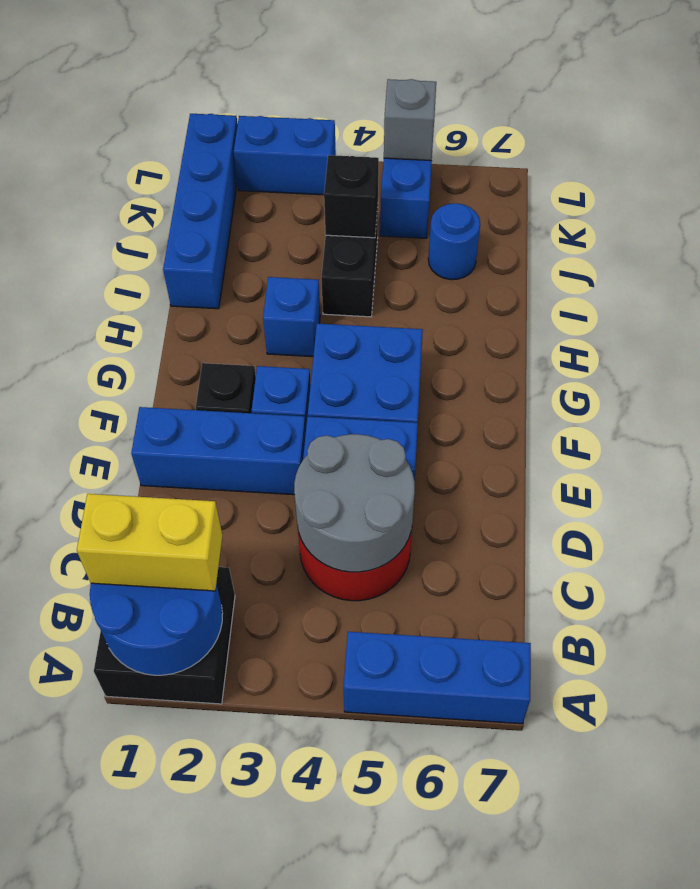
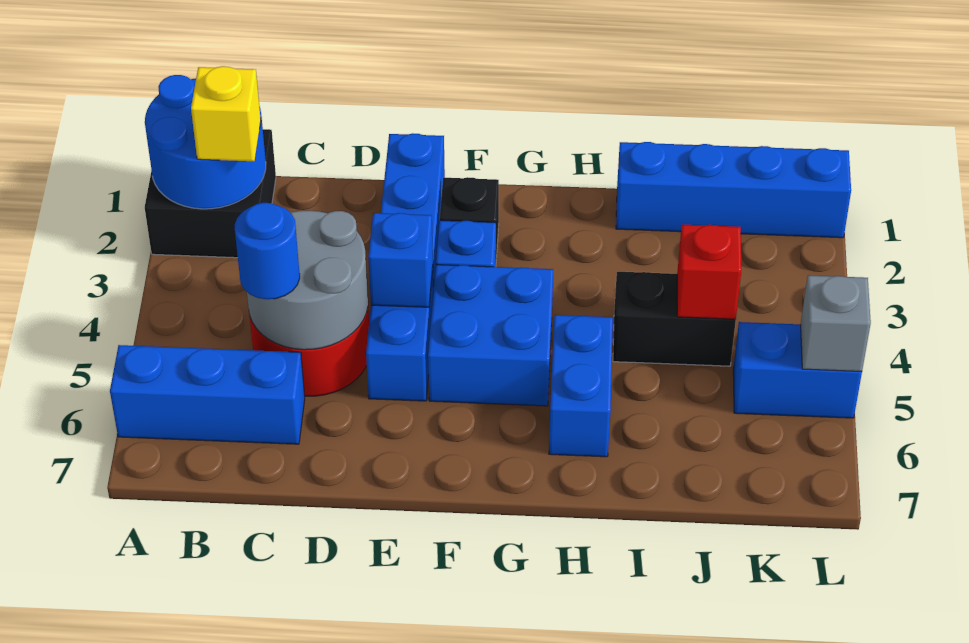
blue 1x3 brick [344,632,531,724] -> blue 1x3 brick turned to [110,345,305,444]
yellow 1x2 brick [77,494,223,591] -> yellow 1x1 brick [191,66,261,161]
blue 1x1 brick [263,277,320,357] -> blue 1x1 brick moved to [368,213,433,307]
black 1x1 brick [324,155,379,238] -> red 1x1 brick [677,225,741,320]
blue 1x1 round brick [428,203,480,280] -> blue 1x1 round brick moved to [235,203,300,299]
blue 1x2 brick [234,116,336,195] -> blue 1x2 brick moved to [549,315,613,457]

